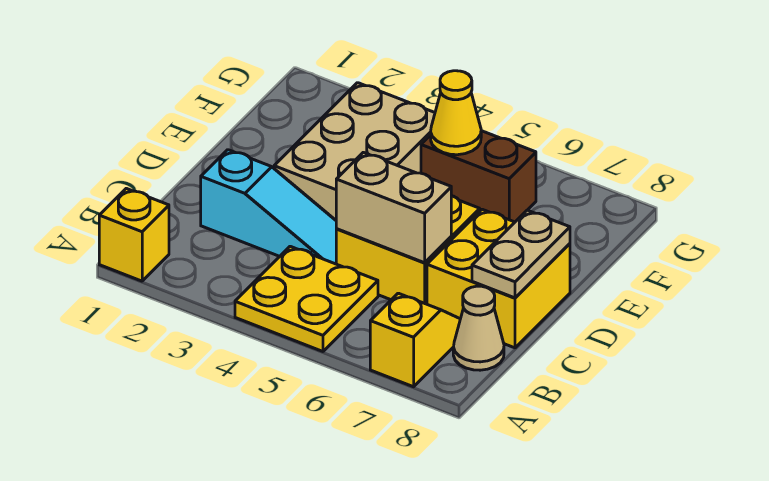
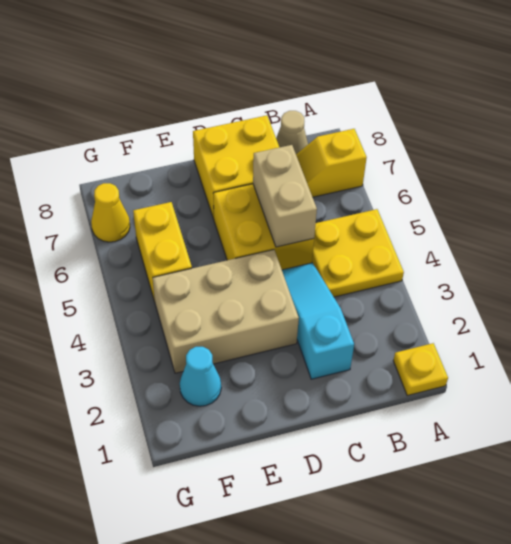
yellow 1x1 brick [99,188,169,281] -> yellow 1x1 plate [393,343,448,396]
tan 1x2 plate [472,210,570,298] -> none
none -> cyan 1x1 cone [180,347,221,406]
brown 1x2 brick [421,131,536,222] -> yellow 1x2 brick [133,202,192,302]
yellow 1x1 cone [431,71,481,155] -> yellow 1x1 cone moved to [91,183,130,242]

